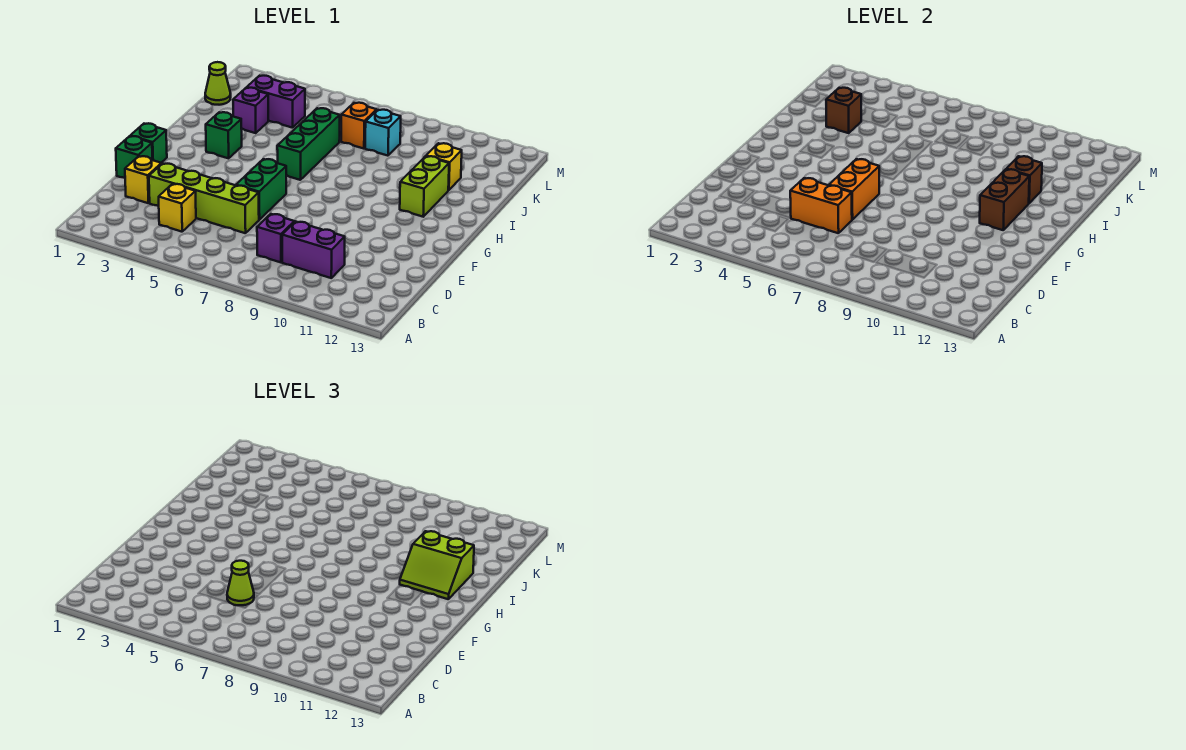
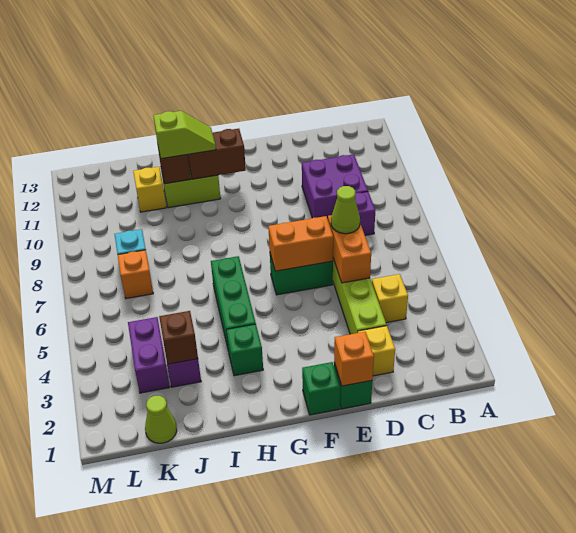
purple 1x2 brick [282,221,345,278] -> purple 2x2 brick [302,154,368,219]
none -> orange 1x1 brick [334,332,374,386]
green 1x3 brick [277,108,340,180] -> green 1x3 brick turned to [211,256,256,348]
lime 2x2 slope [400,531,474,599] -> lime 1x2 slope [153,111,216,159]

